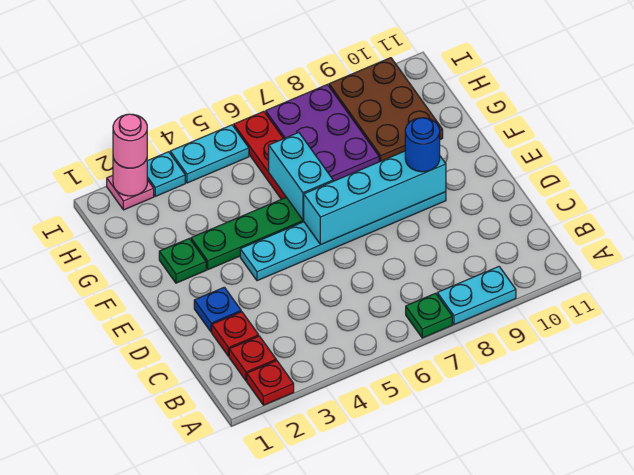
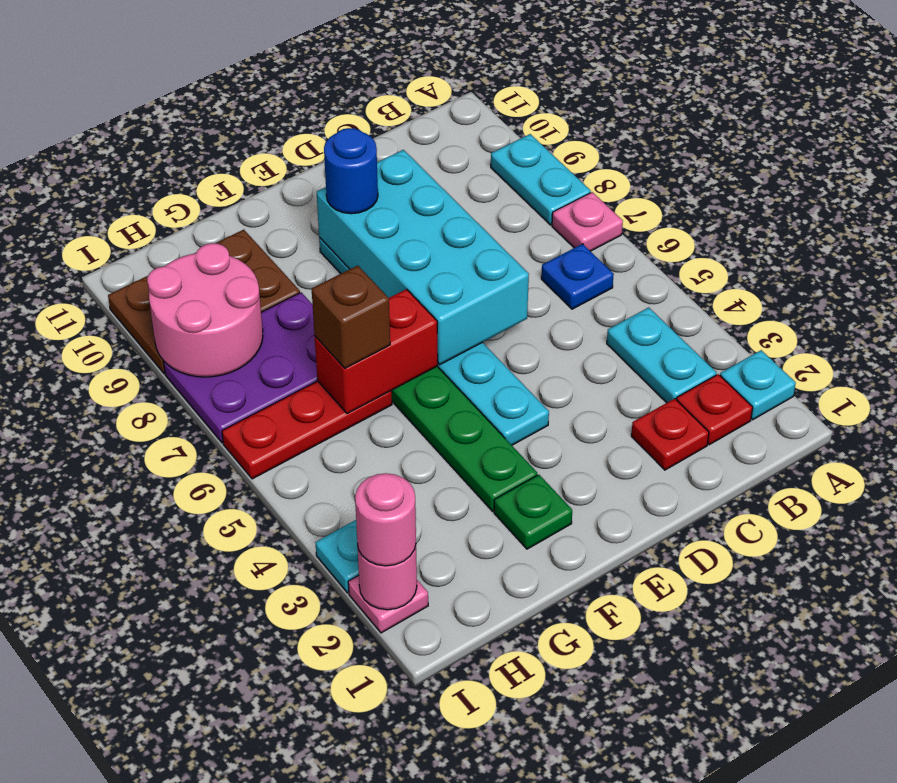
red 1x1 plate [247,360,294,405] -> cyan 1x1 plate [720,350,796,420]
green 1x1 plate [406,293,452,338] -> pink 1x1 plate [552,192,623,251]
blue 1x1 plate [194,287,241,332] -> blue 1x1 plate moved to [541,244,614,309]
cyan 1x4 brick [304,151,446,245] -> cyan 2x4 brick [317,150,529,365]
cyan 1x2 brick [269,133,333,220] -> red 1x2 brick [315,289,438,414]
none -> brown 1x1 brick [312,266,390,368]
none -> pink 2x2 round brick [147,243,263,377]
cyan 1x2 plate [170,125,249,183] -> cyan 1x2 plate moved to [607,307,716,403]

